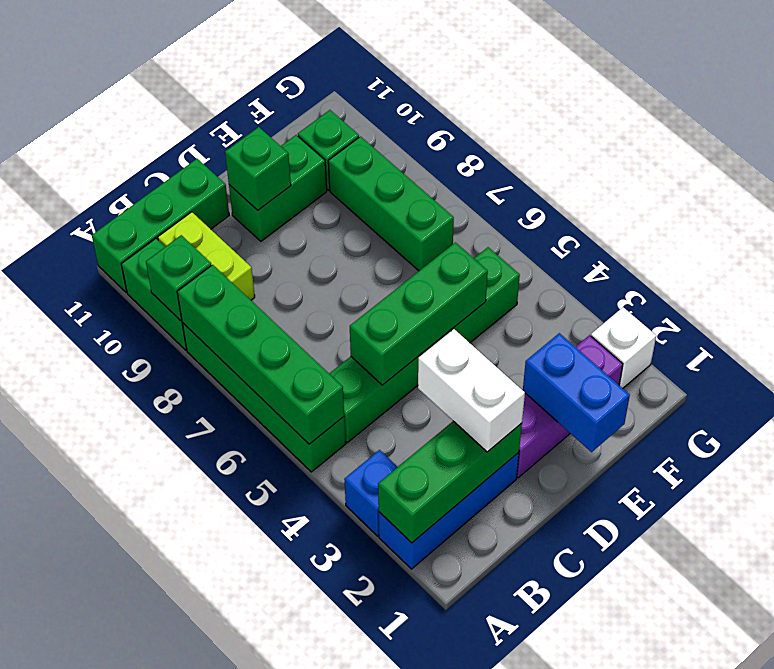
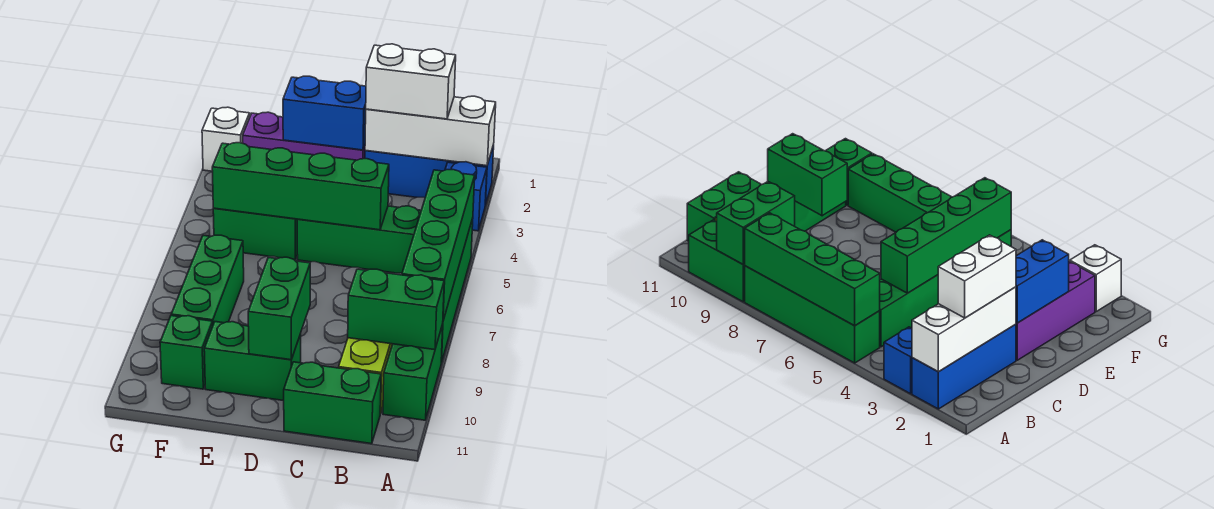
green 1x3 brick [378,421,522,543] -> white 1x3 brick [365,96,496,166]
green 1x1 brick [146,235,212,321] -> green 1x2 brick [348,269,444,350]
green 1x3 brick [92,159,229,292] -> green 1x2 brick [284,362,381,444]
white 1x2 brick [418,329,525,452] -> white 1x2 brick turned to [366,44,456,119]
green 1x3 brick [350,242,488,385] -> green 1x4 brick [212,143,389,230]
green 1x1 brick [225,127,291,210] -> green 1x2 brick [248,257,310,360]
blue 1x2 brick [523,333,630,452] -> blue 1x2 brick turned to [283,76,366,150]

